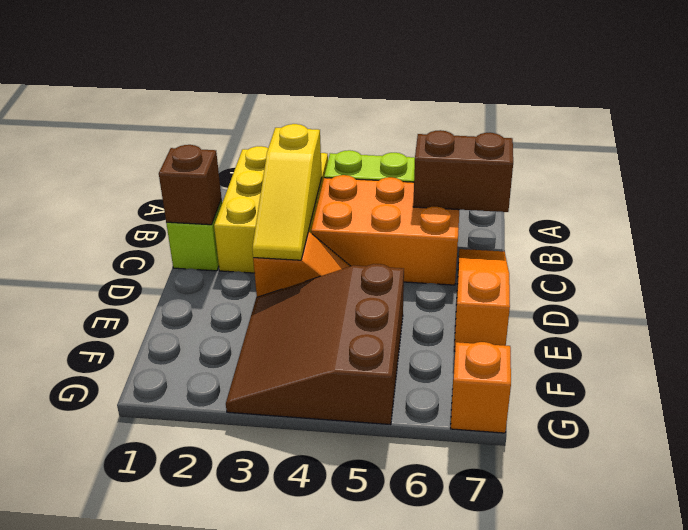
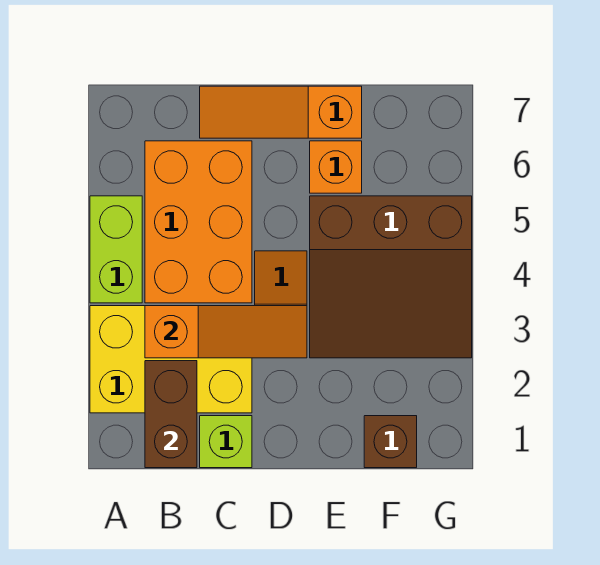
yellow 1x3 slope [252,124,322,260] -> orange 1x3 slope [145,306,307,358]
brown 1x2 brick [413,130,513,212] -> brown 1x2 brick moved to [145,361,197,468]
brown 1x1 brick [159,145,222,225] -> brown 1x1 brick moved to [364,416,417,468]
orange 1x1 brick [451,342,511,433] -> orange 1x1 brick moved to [310,141,362,193]

